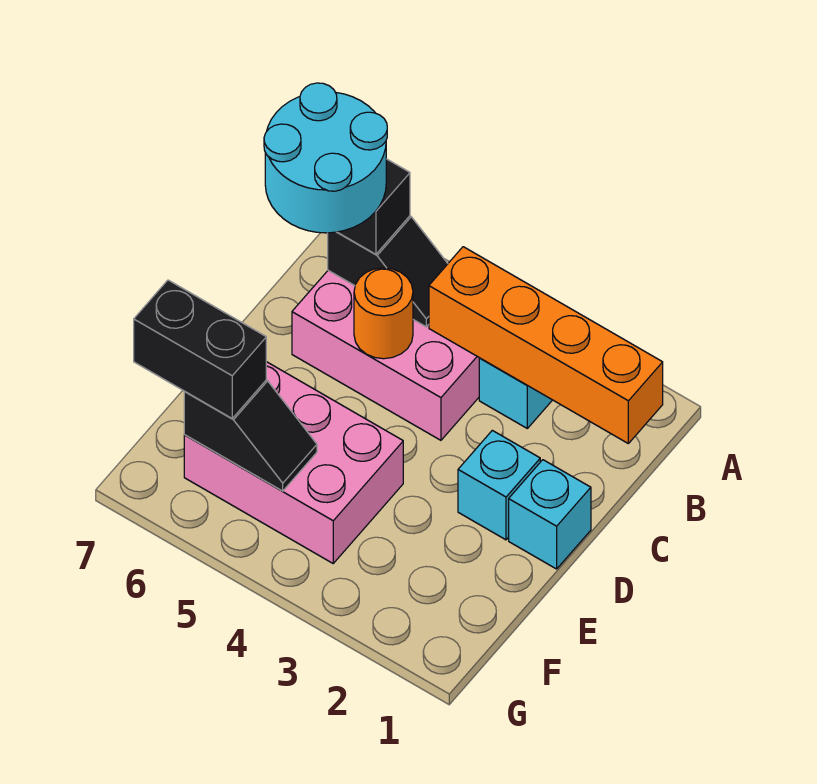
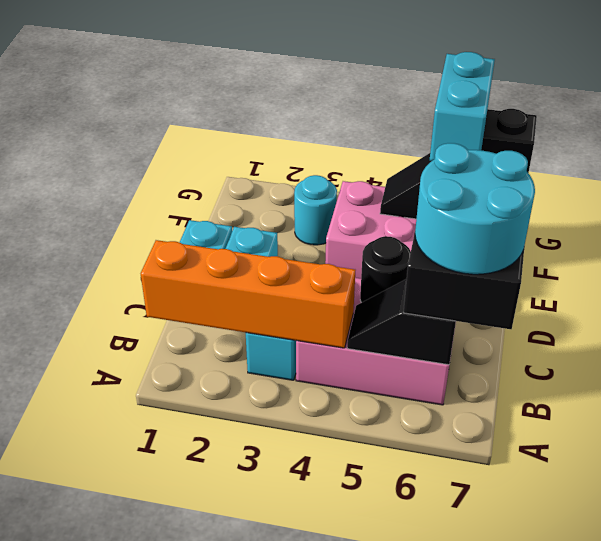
orange 1x1 round brick [354,268,413,359] -> black 1x1 round brick [360,236,411,303]
none -> cyan 1x2 brick [430,52,495,161]
none -> cyan 1x1 round brick [294,175,337,245]

